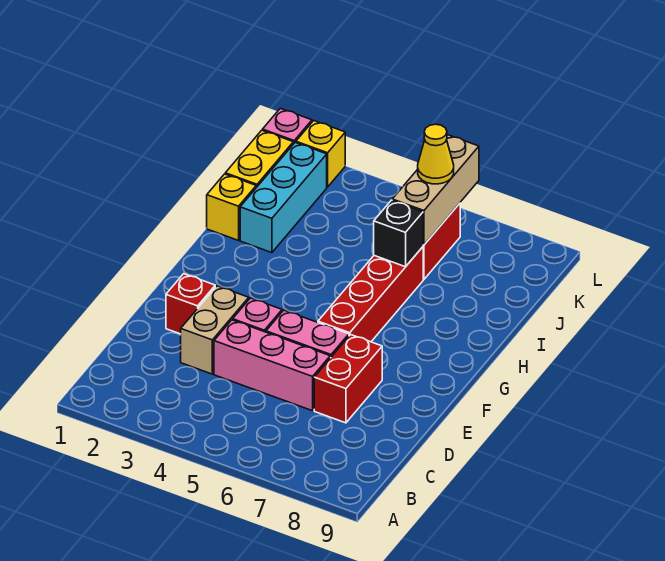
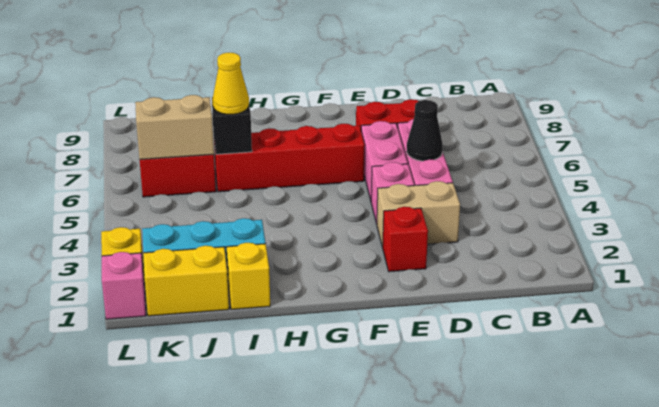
none -> black 1x1 cone [407,100,443,161]
tan 1x3 brick [392,135,479,245] -> tan 1x2 brick [135,95,214,160]
yellow 1x1 cone [418,124,454,184] -> yellow 1x1 cone moved to [212,53,249,114]

